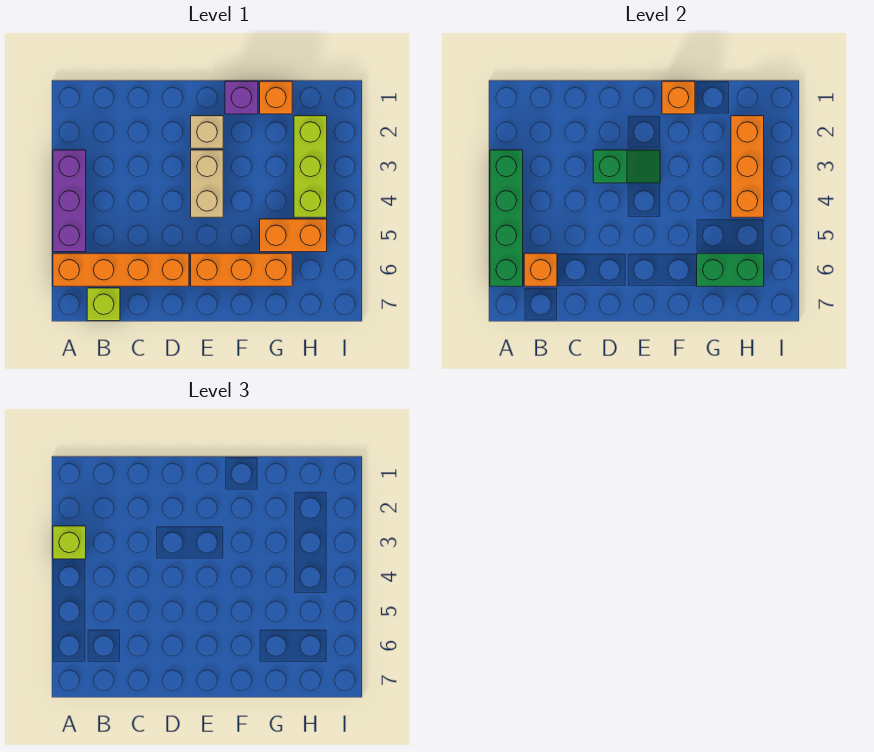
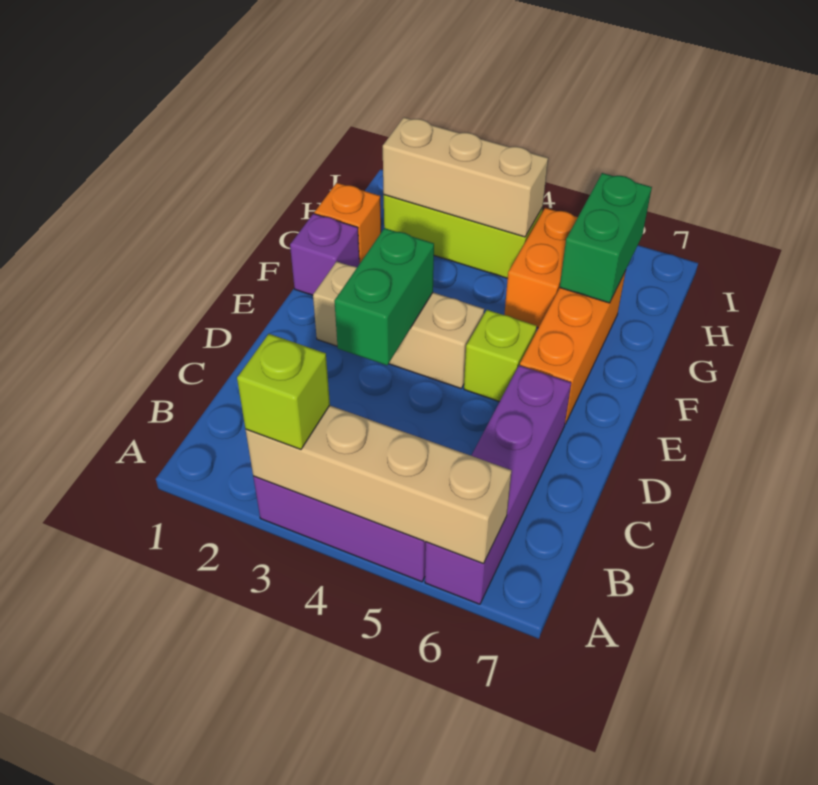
green 1x4 brick [490,150,523,286] -> tan 1x4 brick [246,406,512,564]
orange 1x4 brick [53,253,189,286] -> purple 1x4 brick [425,365,571,604]
orange 1x1 brick [524,253,557,286] -> none
lime 1x1 brick [87,288,120,321] -> lime 1x1 brick moved to [464,310,537,402]
green 1x2 slope [593,150,660,183] -> green 1x2 brick [334,228,434,365]
orange 1x1 brick [662,81,695,114] -> none
orange 1x3 brick [731,116,764,217] -> tan 1x3 brick [383,117,548,237]

